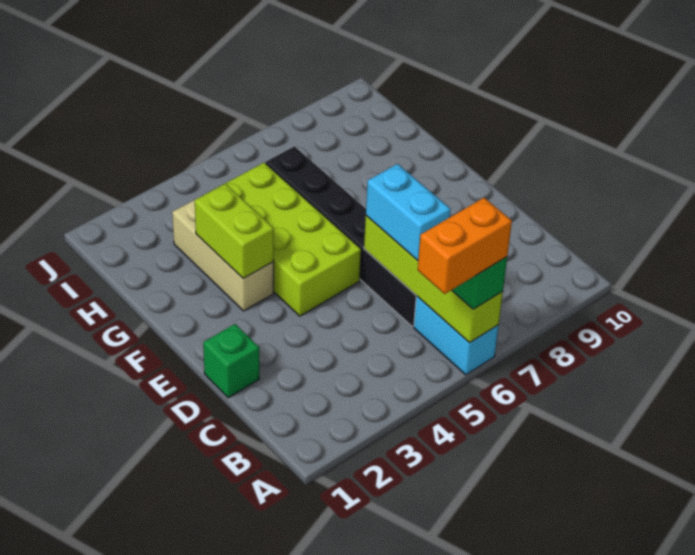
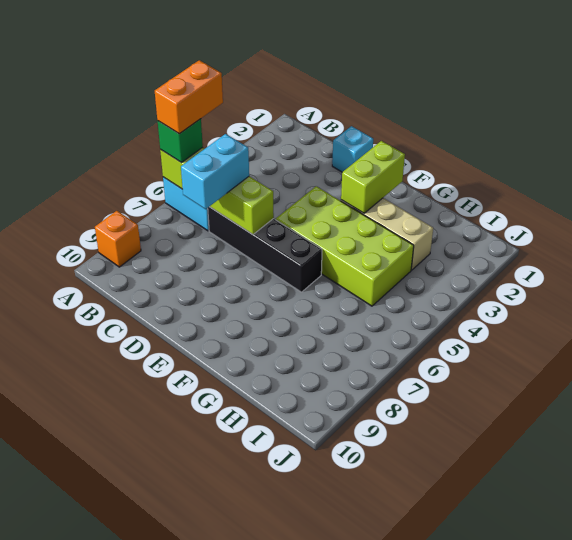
none -> orange 1x1 brick [95,211,141,267]
black 1x6 brick [266,146,416,327] -> black 1x4 brick [208,207,322,292]
cyan 1x2 brick [366,164,451,261] -> cyan 1x2 brick turned to [181,134,249,209]
green 1x1 brick [203,324,259,398] -> cyan 1x1 brick [332,126,373,172]
lime 1x2 brick [195,184,274,278] -> lime 1x2 brick turned to [341,141,405,213]

